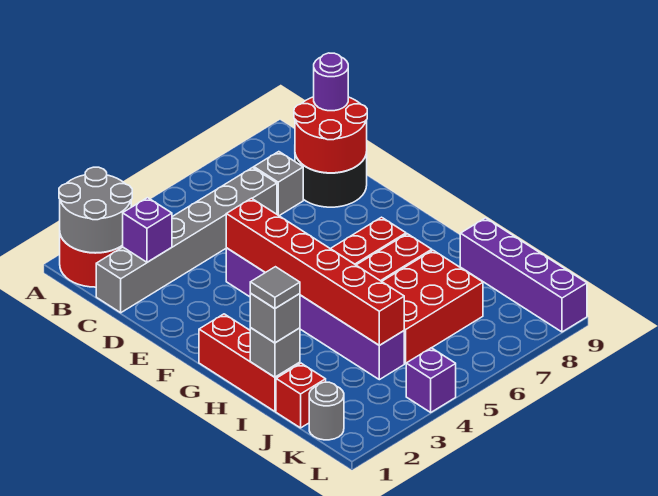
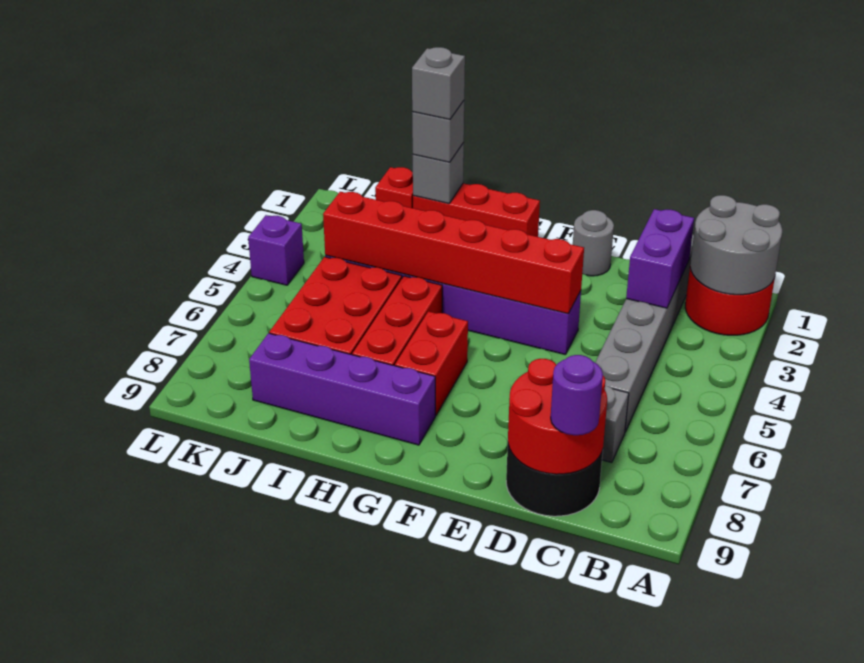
purple 1x1 brick [123,198,172,262] -> purple 1x2 brick [626,209,694,308]
grey 1x1 tile [250,267,300,308] -> grey 1x1 brick [412,47,465,119]
purple 1x4 brick [460,218,587,332] -> purple 1x4 brick moved to [249,333,435,445]
grey 1x1 round brick [309,382,344,440] -> grey 1x1 round brick moved to [573,210,614,276]

